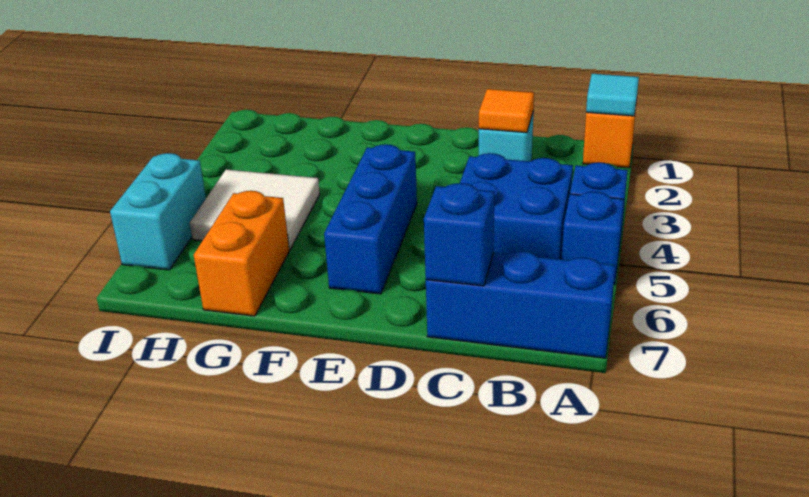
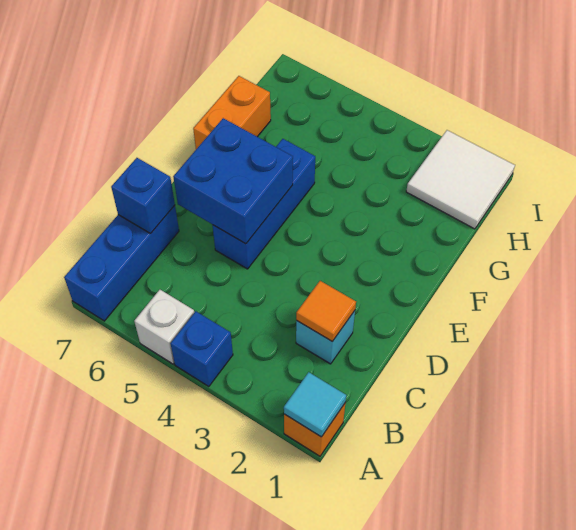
blue 1x1 brick [562,192,624,285] -> white 1x1 brick [134,290,194,364]
blue 2x2 brick [460,153,573,259] -> blue 2x2 brick moved to [173,118,293,244]
blue 1x3 brick [324,144,417,294] -> blue 1x3 brick turned to [213,139,315,269]
white 2x2 tile [190,169,320,250] -> white 2x2 tile moved to [406,130,515,229]
orange 1x2 brick [194,191,289,316] -> orange 1x2 brick turned to [193,76,271,149]
cyan 1x2 brick [110,153,206,270] -> none

